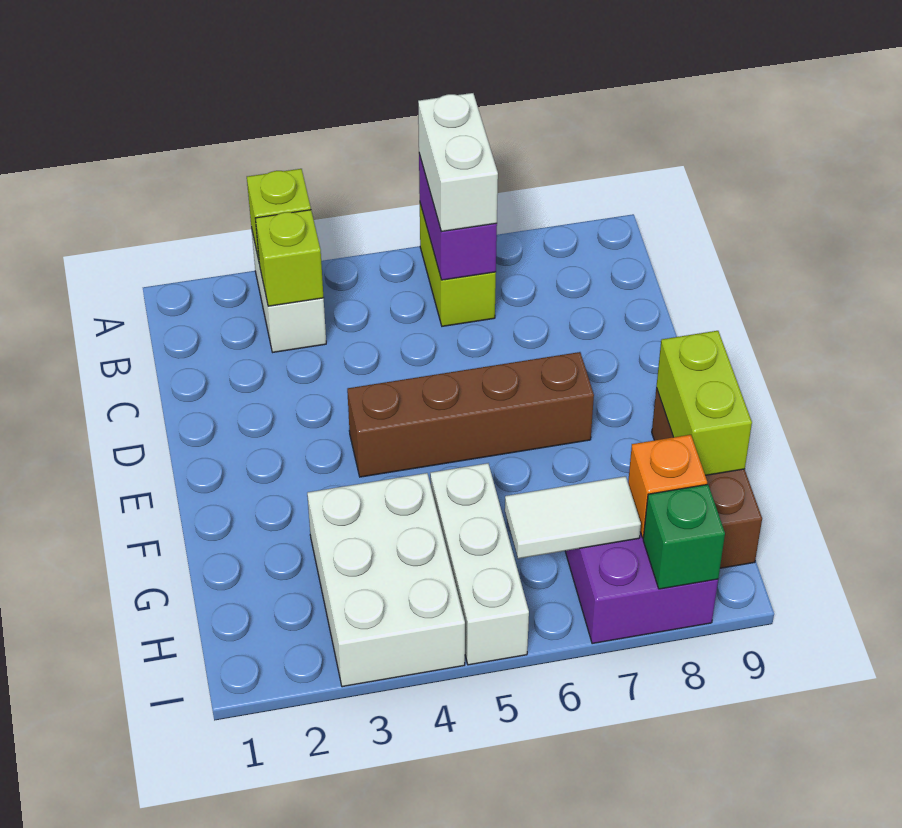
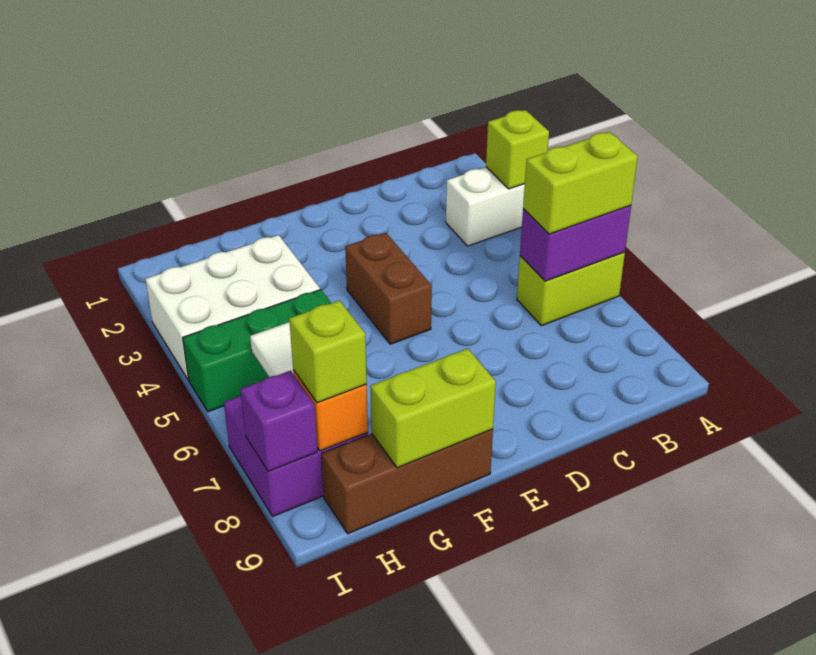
white 1x2 brick [418,93,498,232] -> lime 1x2 brick [523,132,638,234]
lime 1x1 brick [255,210,324,306] -> lime 1x1 brick moved to [289,301,367,403]
brown 1x4 brick [347,352,594,477] -> brown 1x2 brick [345,233,432,344]
white 1x3 brick [430,463,529,665] -> green 1x3 brick [183,290,331,412]
green 1x1 brick [643,484,725,589] -> purple 1x1 brick [241,371,317,471]

